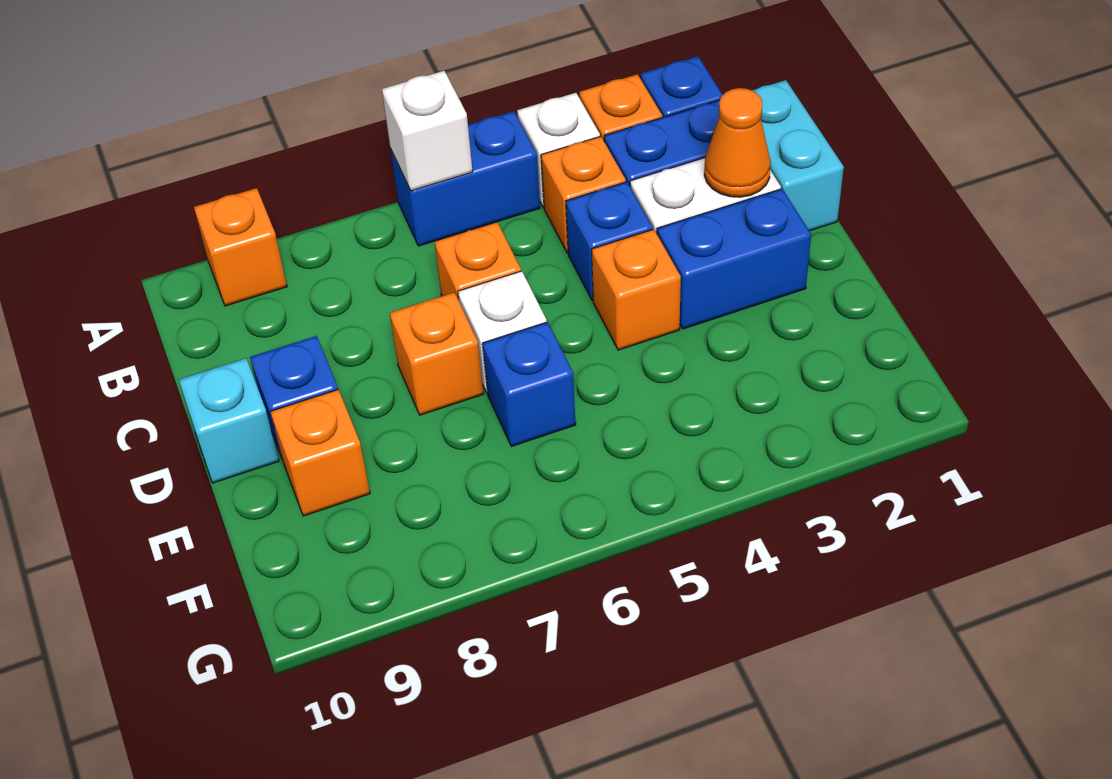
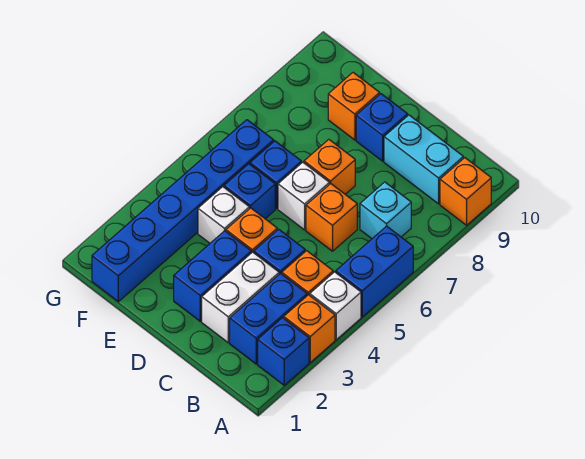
white 1x1 brick [382,71,473,191] -> white 1x1 brick moved to [198,187,249,243]
cyan 1x2 brick [752,80,844,231] -> cyan 1x2 brick moved to [384,115,463,204]
orange 1x1 cone [704,88,771,197] -> none
cyan 1x1 brick [179,358,279,483] -> cyan 1x1 brick moved to [360,182,411,238]
none -> blue 1x1 brick [224,164,275,219]
none -> blue 1x6 brick [92,120,274,302]

